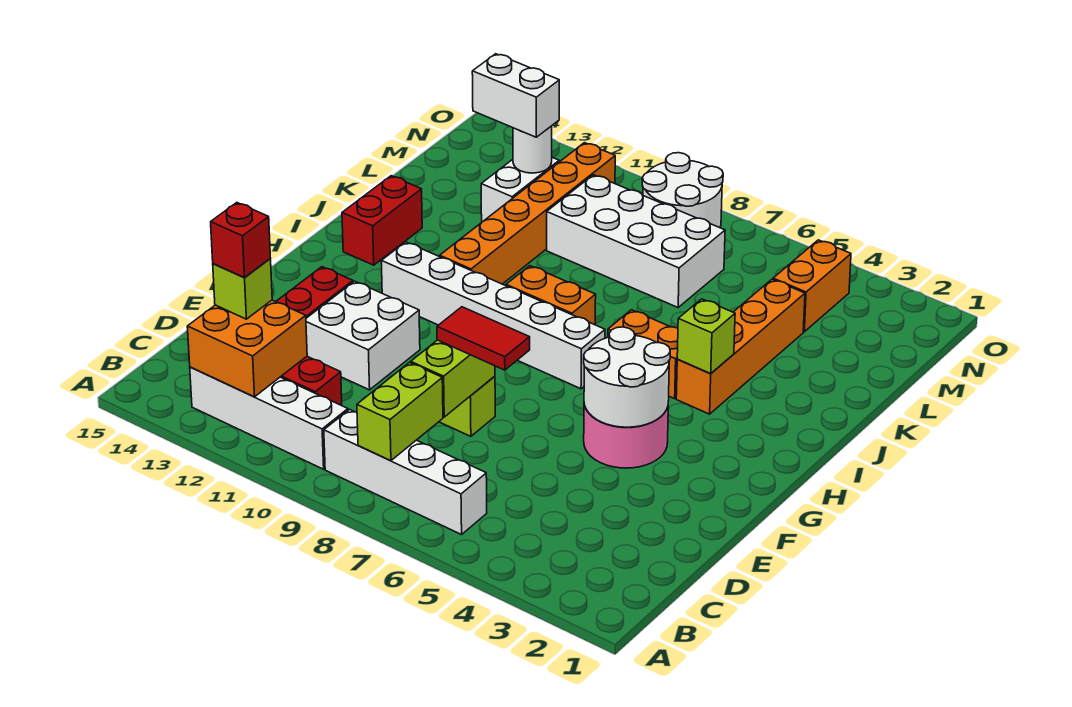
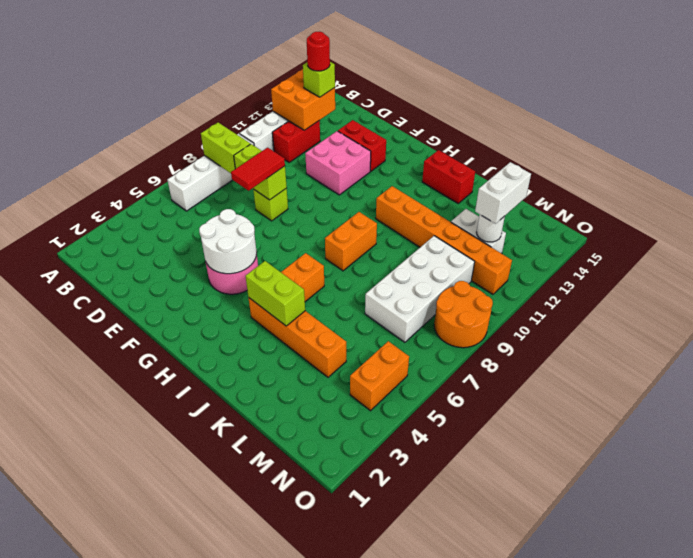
red 1x1 brick [211,203,270,278] -> red 1x1 round brick [307,32,330,71]
white 2x2 brick [306,281,420,390] -> pink 2x2 brick [305,131,371,195]
white 1x6 brick [381,242,605,389] -> none
lime 1x1 brick [677,299,735,373] -> lime 1x2 brick [246,261,305,326]
orange 1x2 brick [773,240,851,332] -> orange 1x2 brick turned to [350,341,409,411]
white 2x2 round brick [642,153,723,228] -> orange 2x2 round brick [434,281,493,348]

